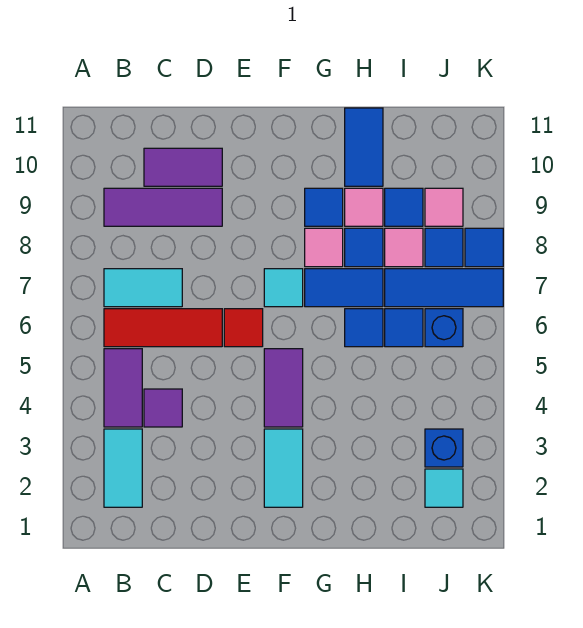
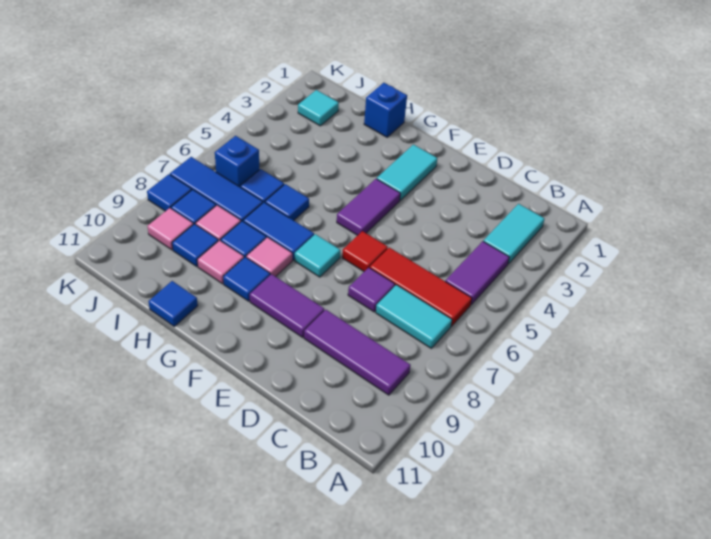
purple 1x1 tile [144,389,182,427] -> purple 1x1 tile moved to [348,268,395,312]
purple 1x2 tile [144,148,222,186] -> purple 1x2 tile moved to [250,274,324,337]
blue 1x2 tile [345,108,383,186] -> blue 1x1 tile [148,281,198,326]
blue 1x1 brick [425,429,463,467] -> blue 1x1 brick moved to [364,83,407,137]

